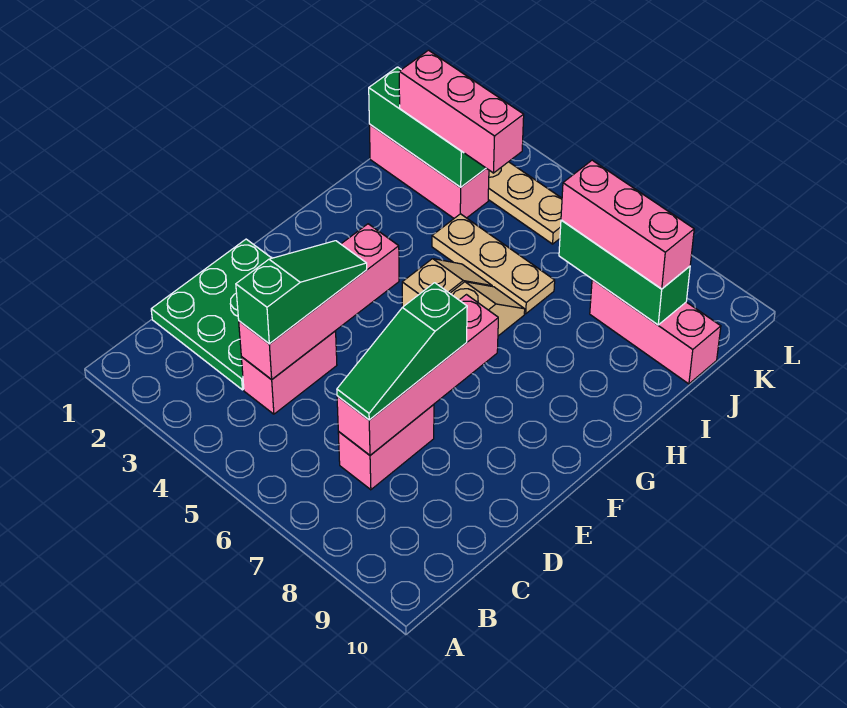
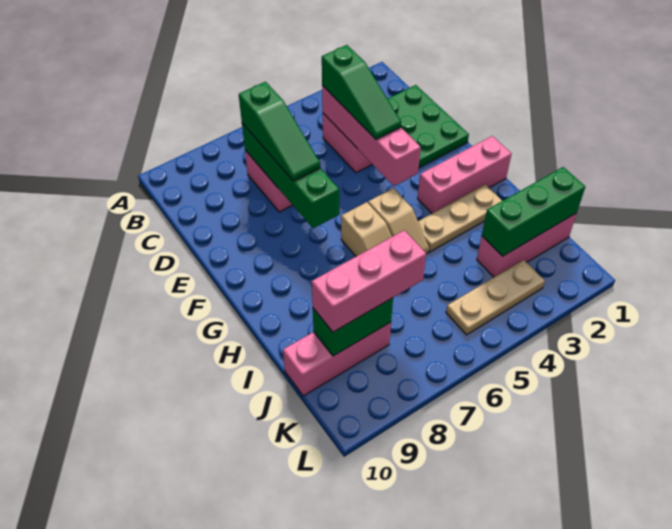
pink 1x4 brick [337,295,498,455] -> green 1x4 brick [242,123,339,228]
green 1x3 slope [337,283,467,420] -> green 1x3 slope turned to [239,82,320,181]
tan 1x3 plate [432,214,555,314] -> tan 1x3 plate moved to [418,185,502,252]
pink 1x3 brick [399,50,524,173] -> pink 1x3 brick moved to [417,136,511,213]
green 1x3 brick [559,220,690,325] -> green 1x2 brick [313,298,393,356]

